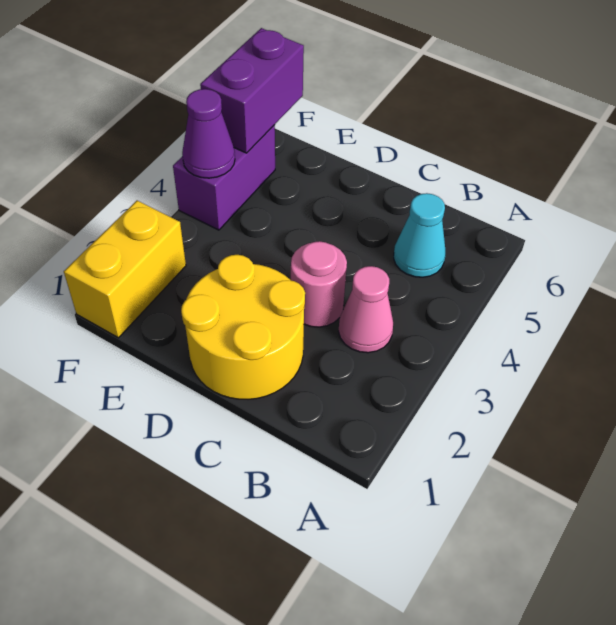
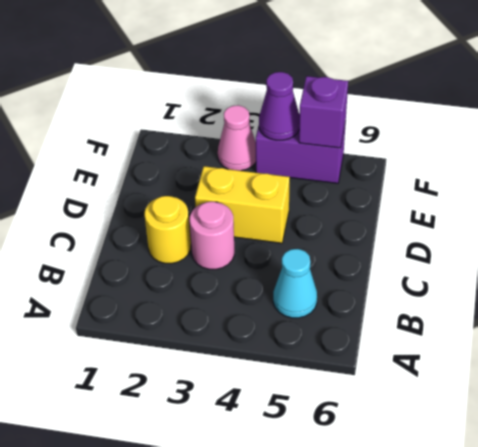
pink 1x1 cone [338,266,393,353] -> pink 1x1 cone moved to [218,105,256,171]
yellow 2x2 round brick [181,255,305,399] -> yellow 1x1 round brick [144,196,191,264]
yellow 1x2 brick [64,201,186,338] -> yellow 1x2 brick moved to [195,166,290,243]
purple 1x2 brick [200,28,304,153] -> purple 1x1 brick [299,76,348,148]

